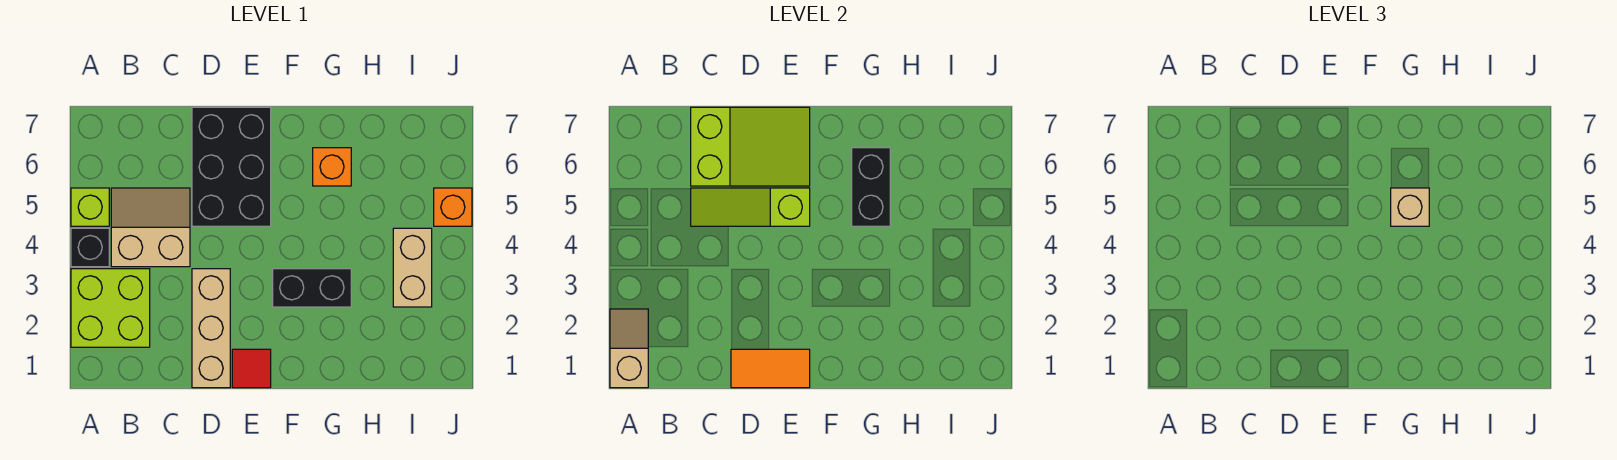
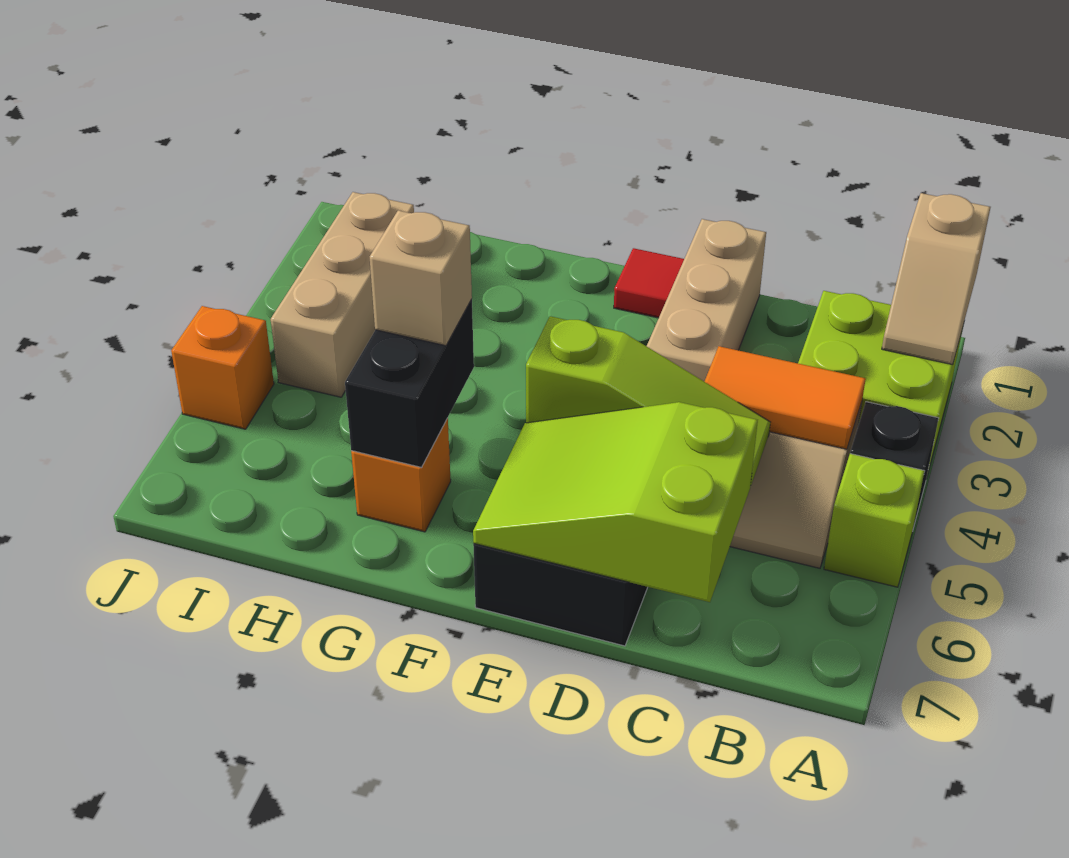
orange 1x2 tile [731,349,810,388] -> orange 1x2 tile moved to [705,346,866,449]
black 1x2 brick [273,269,351,307] -> none
tan 1x2 brick [393,228,432,307] -> tan 1x3 brick [271,192,414,397]

